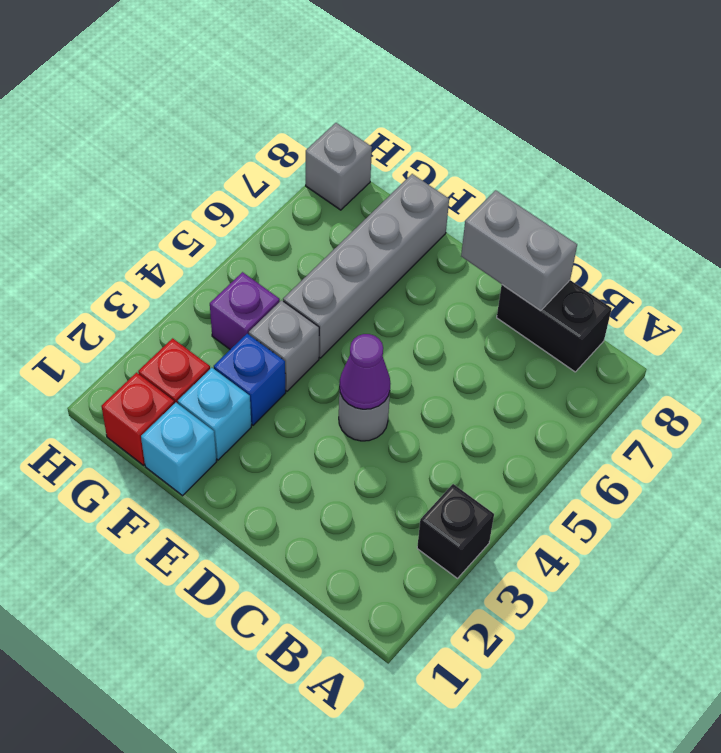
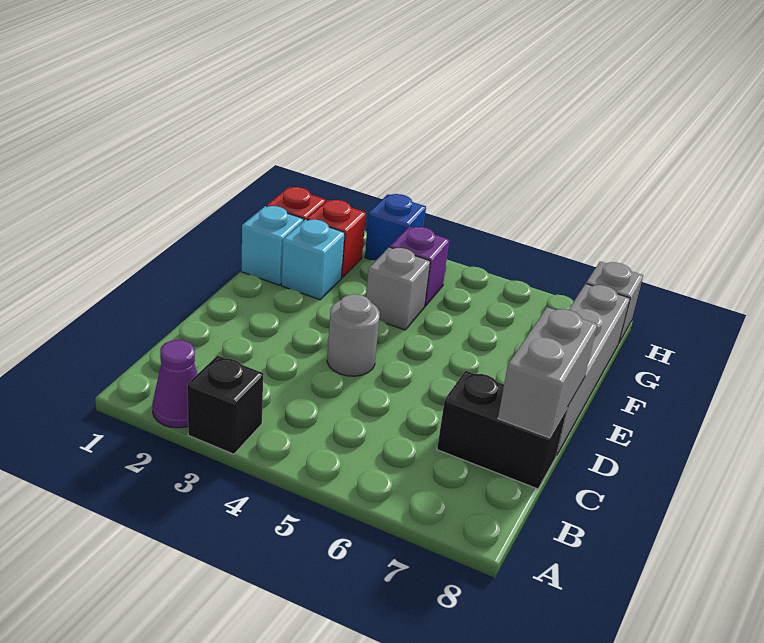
black 1x2 brick [497,280,612,372] -> black 1x2 brick turned to [437,371,567,489]
purple 1x1 cone [339,334,391,409] -> purple 1x1 cone moved to [152,340,197,428]
blue 1x1 brick [214,334,286,425] -> blue 1x1 brick moved to [365,194,426,260]
grey 1x4 brick [283,174,449,358] -> grey 1x4 brick turned to [556,284,630,456]

